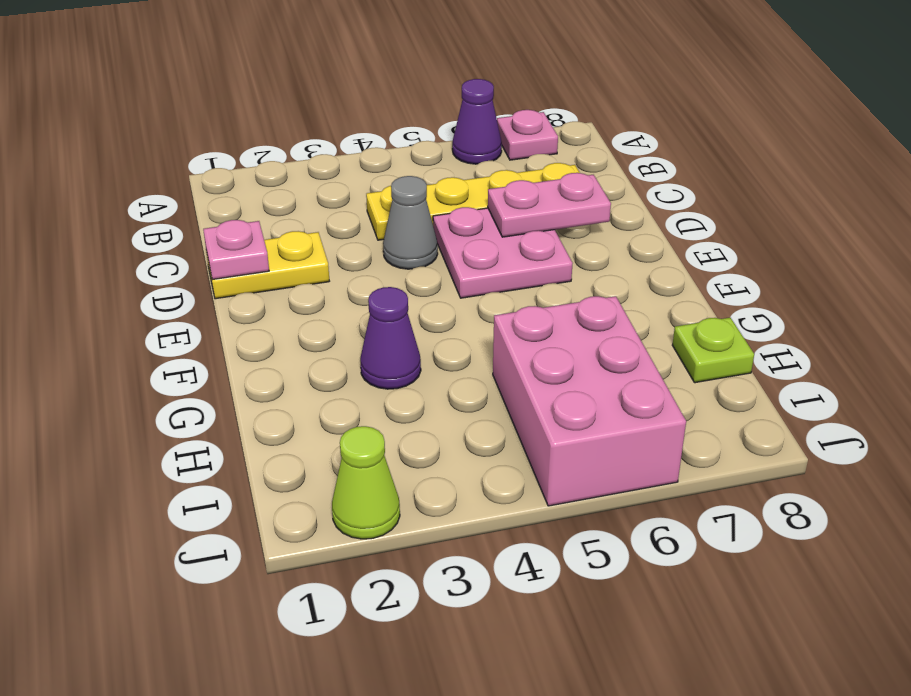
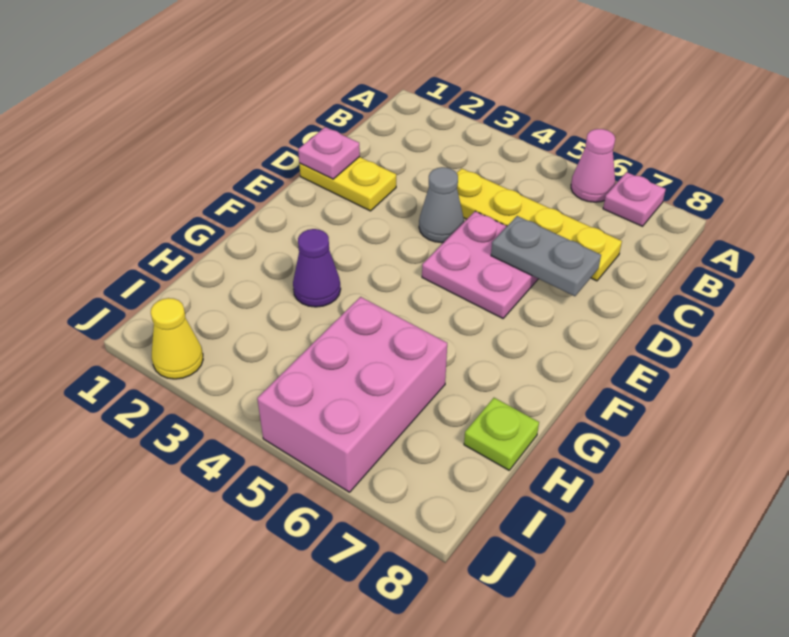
purple 1x1 cone [452,79,502,164] -> pink 1x1 cone [571,129,615,202]
pink 1x2 plate [488,173,611,237] -> grey 1x2 plate [491,216,601,296]
lime 1x1 cone [332,426,400,539] -> yellow 1x1 cone [151,298,203,379]

